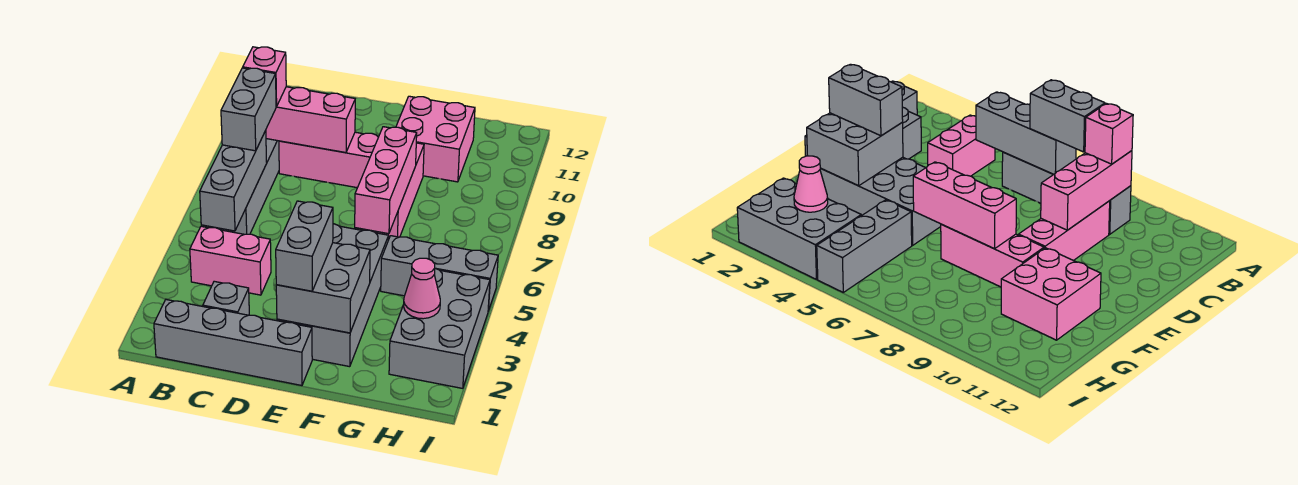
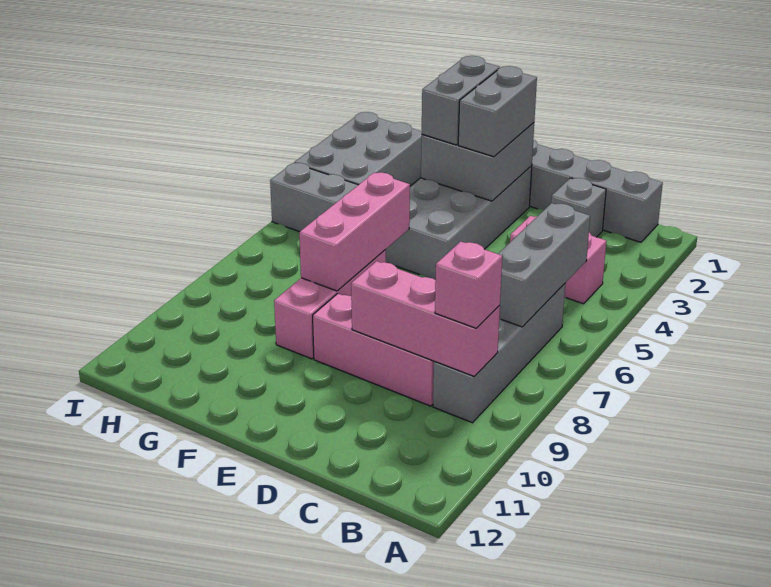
grey 1x2 brick [221,68,276,151] -> grey 1x2 brick moved to [422,56,500,145]
pink 2x2 brick [396,96,475,182] -> none
pink 1x1 cone [404,258,440,319] -> none

